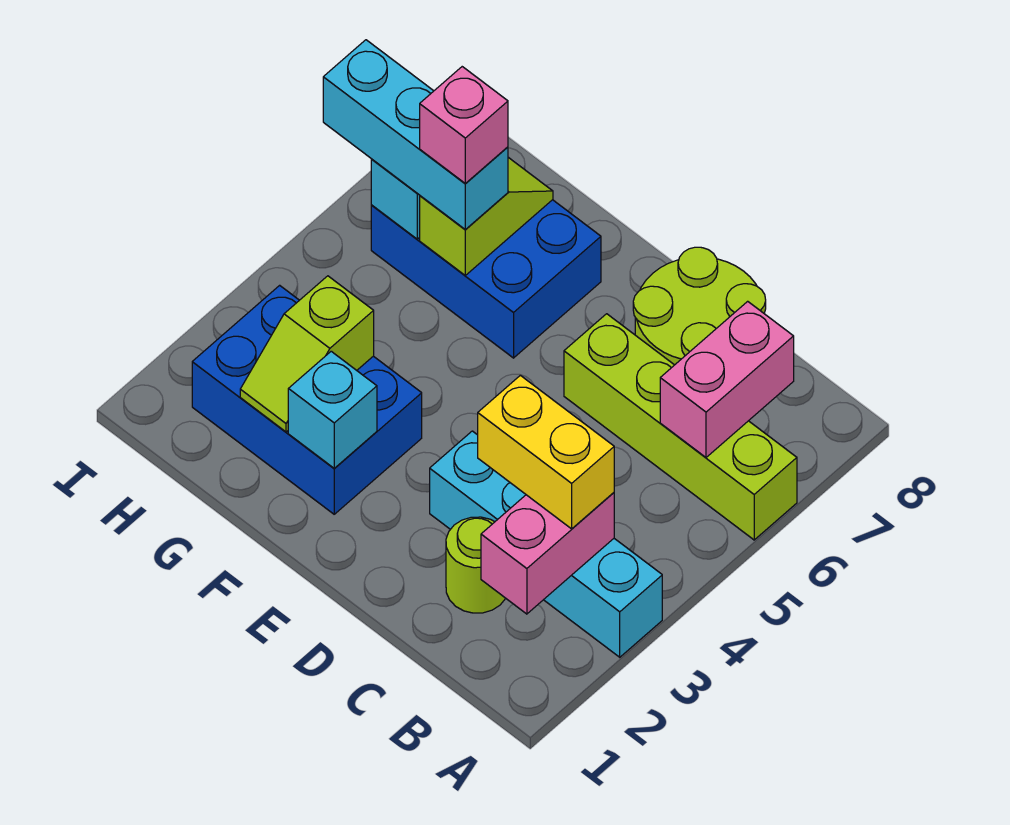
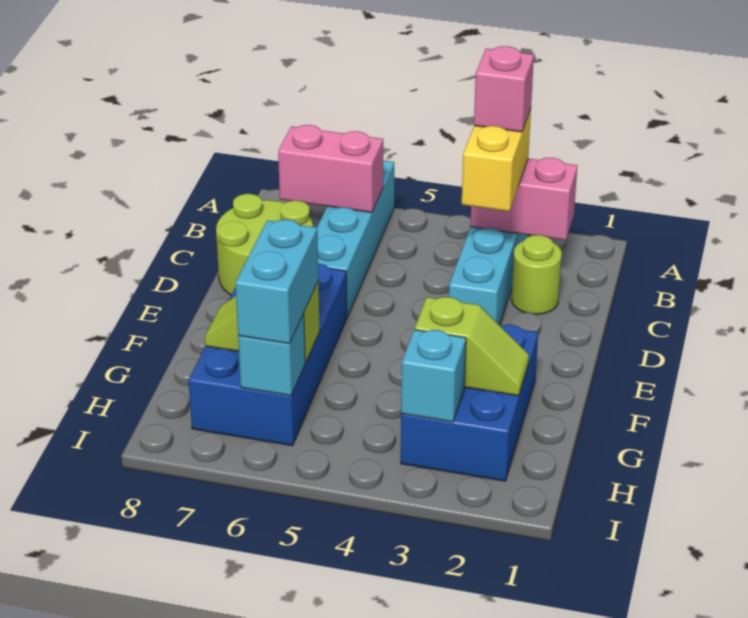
lime 1x4 brick [564,314,797,540] -> cyan 1x4 brick [317,161,394,317]
cyan 1x1 brick [288,351,377,468] -> cyan 1x1 brick moved to [401,330,466,422]
blue 2x3 brick [371,200,601,358] -> blue 2x4 brick [189,264,347,446]
cyan 1x3 brick [323,40,508,229] -> cyan 1x2 brick [235,220,318,344]
pink 1x1 brick [420,67,508,184] -> pink 1x1 brick moved to [474,46,534,132]

